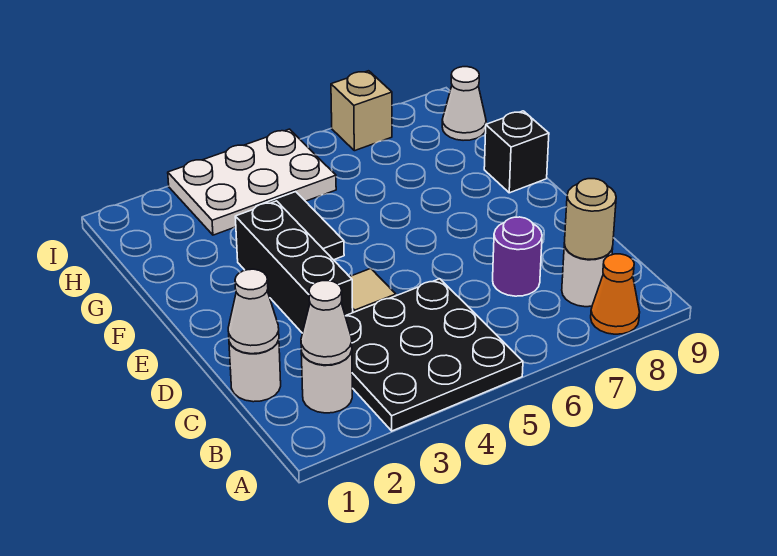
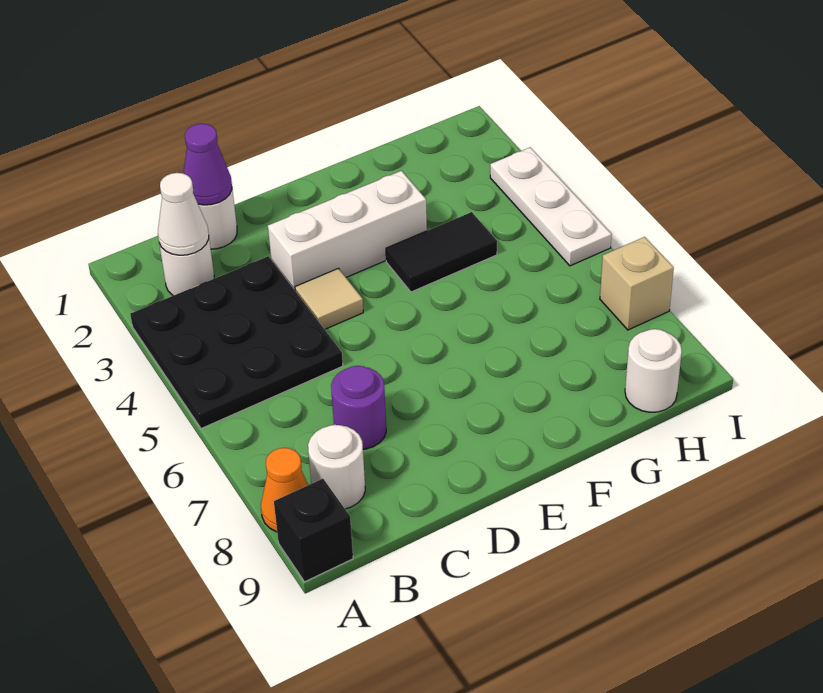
tan 1x1 round brick [564,179,616,259] -> none
white 1x1 cone [228,269,279,354] -> purple 1x1 cone [183,124,232,205]
black 1x3 brick [235,201,353,333] -> white 1x3 brick [268,171,427,290]
black 1x1 brick [484,111,549,193] -> black 1x1 brick moved to [274,479,353,582]
white 2x3 plate [168,129,336,235] -> white 1x3 plate [490,147,612,266]
white 1x1 cone [442,67,486,140] -> white 1x1 round brick [625,329,682,412]

